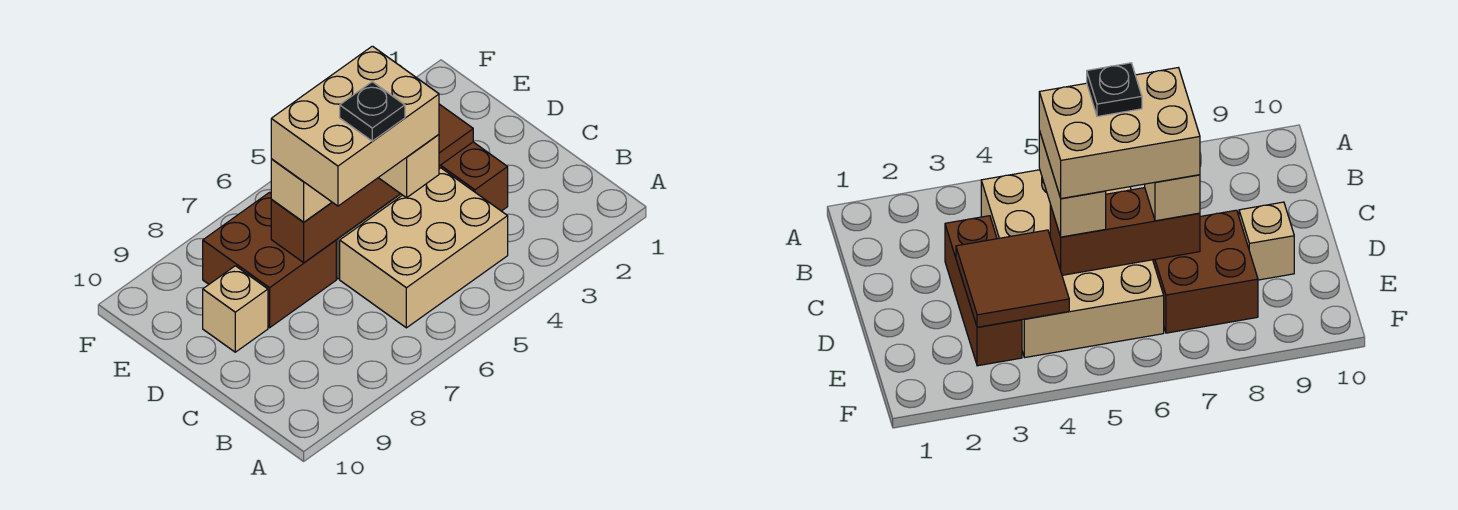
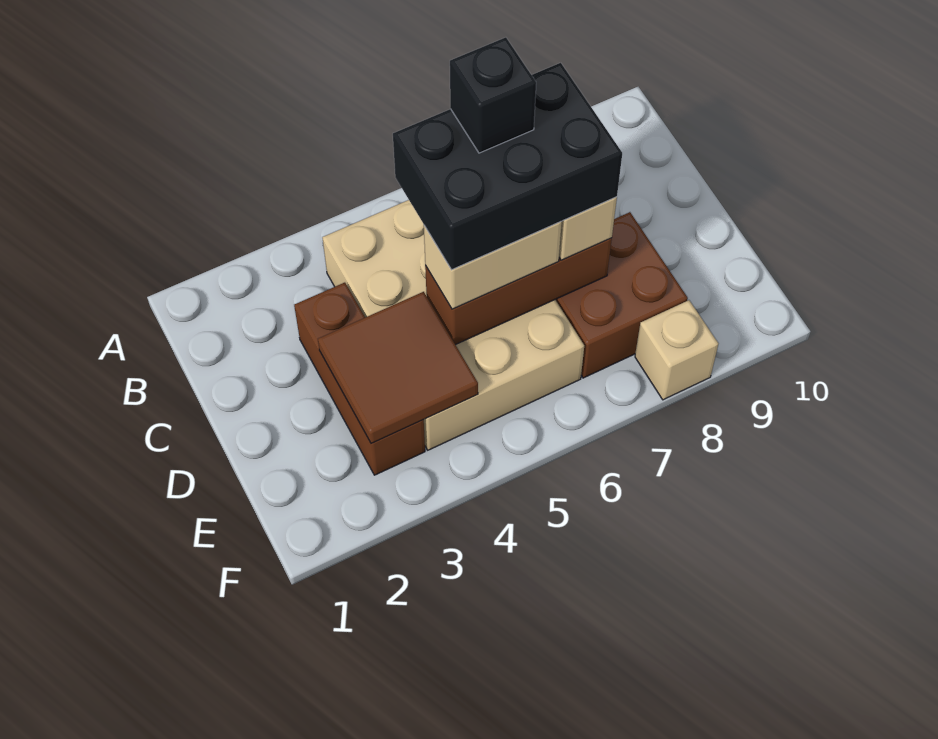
tan 1x2 brick [378,135,439,198] -> tan 1x2 brick turned to [424,222,562,309]
tan 2x3 brick [271,46,439,206] -> black 2x3 brick [393,63,622,270]
black 1x1 plate [340,82,405,141] -> black 1x1 brick [450,37,536,153]
tan 1x1 brick [203,266,268,352] -> tan 1x1 brick moved to [635,300,718,400]

